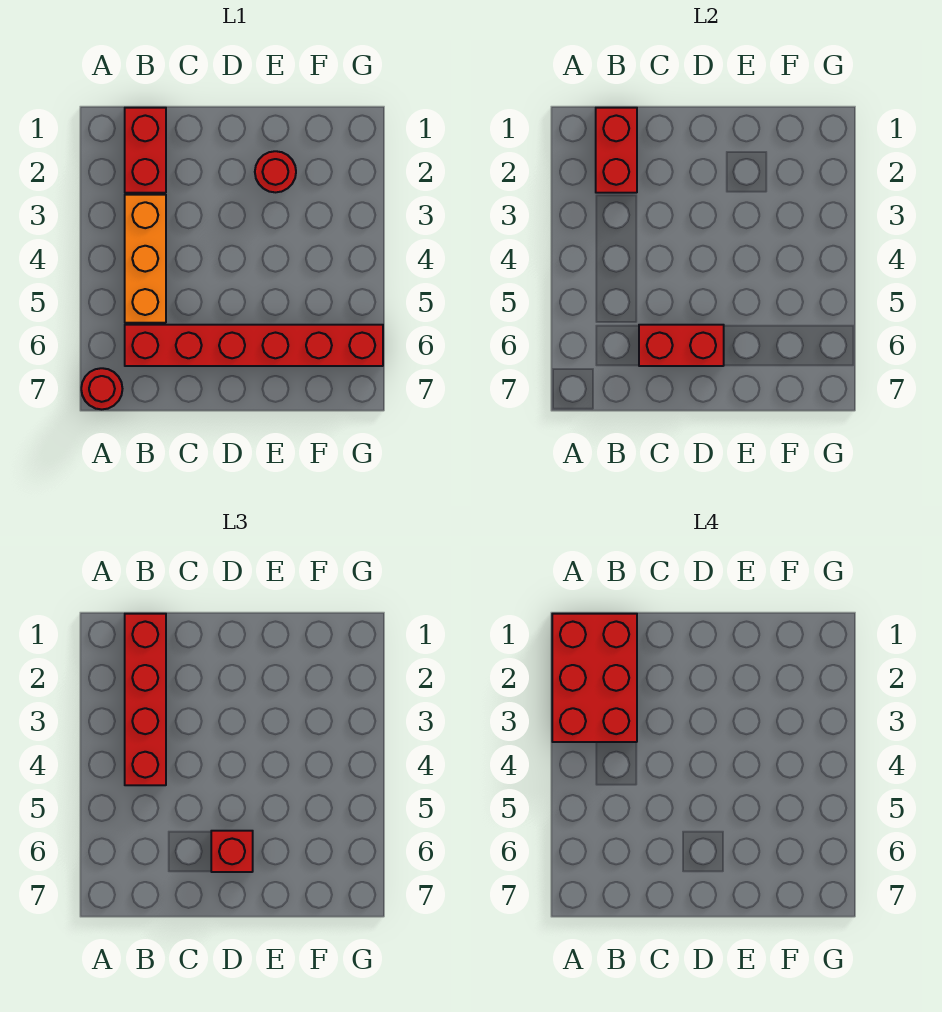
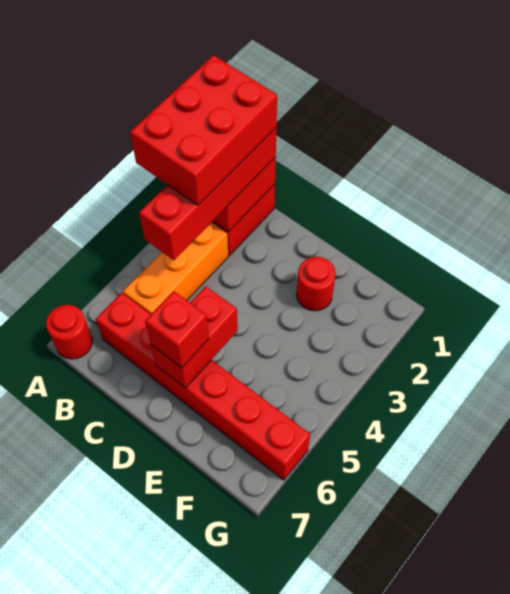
red 1x2 brick [639,325,724,366] -> red 1x2 brick turned to [151,286,238,388]

